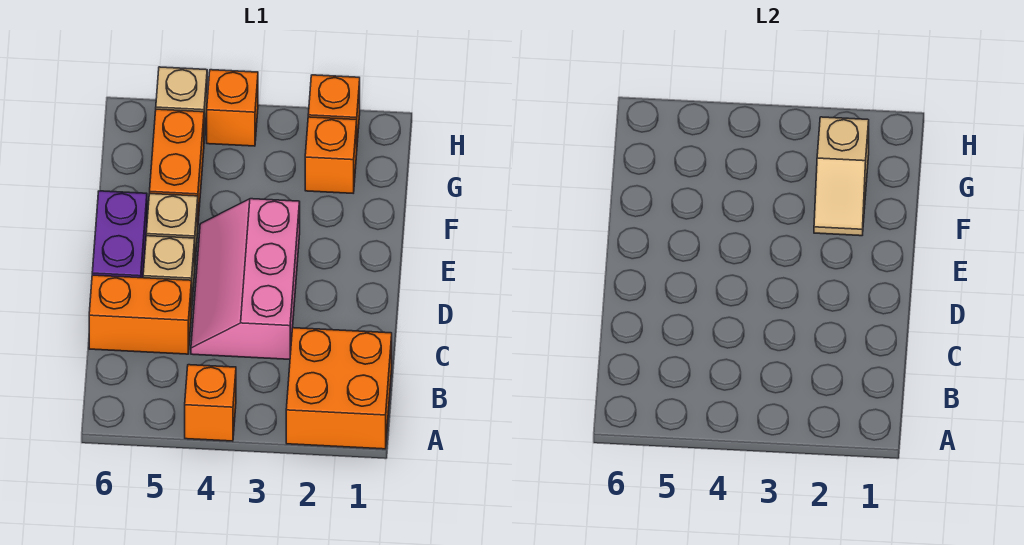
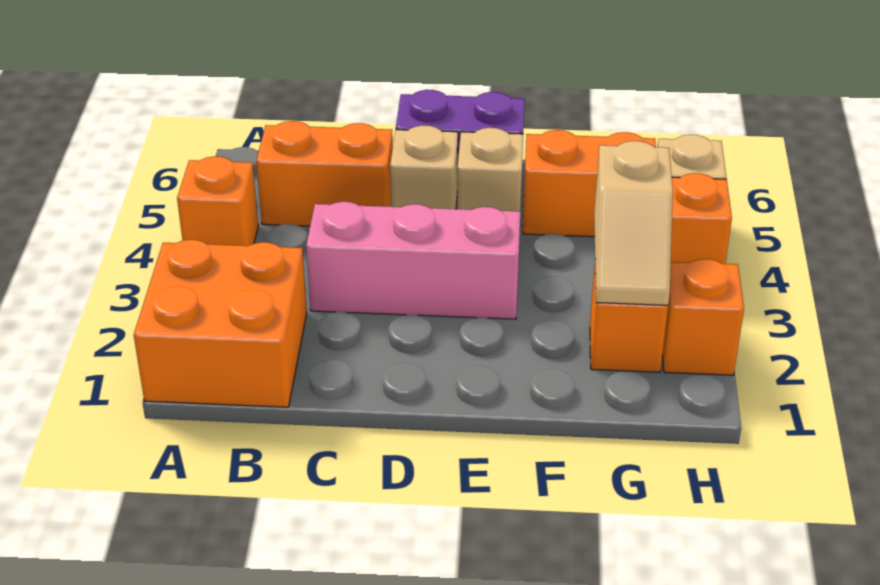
orange 1x2 brick [89,275,191,354] -> orange 1x2 brick turned to [256,121,393,226]
tan 1x2 slope [814,117,869,236] -> tan 1x2 slope turned to [594,141,673,305]

